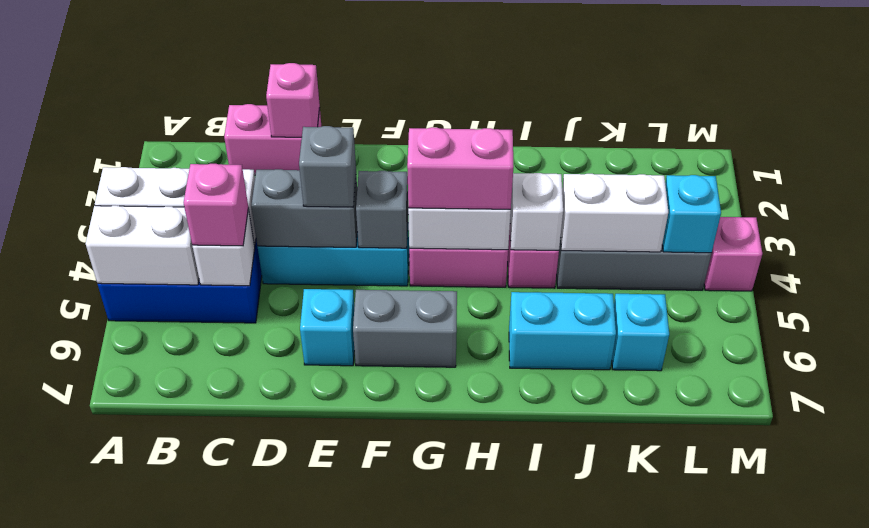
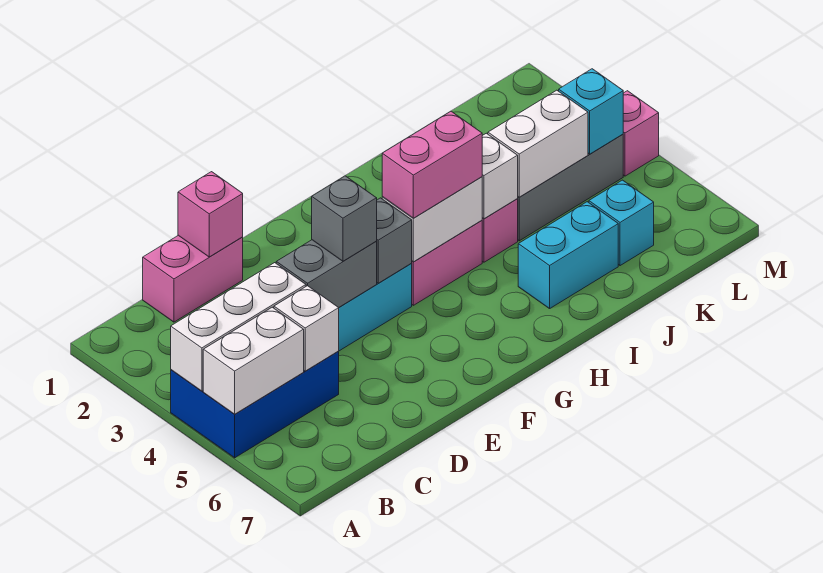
pink 1x1 brick [184,164,248,246] -> none
cyan 1x1 brick [300,289,354,366] -> none
grey 1x2 brick [353,290,457,367] -> none

